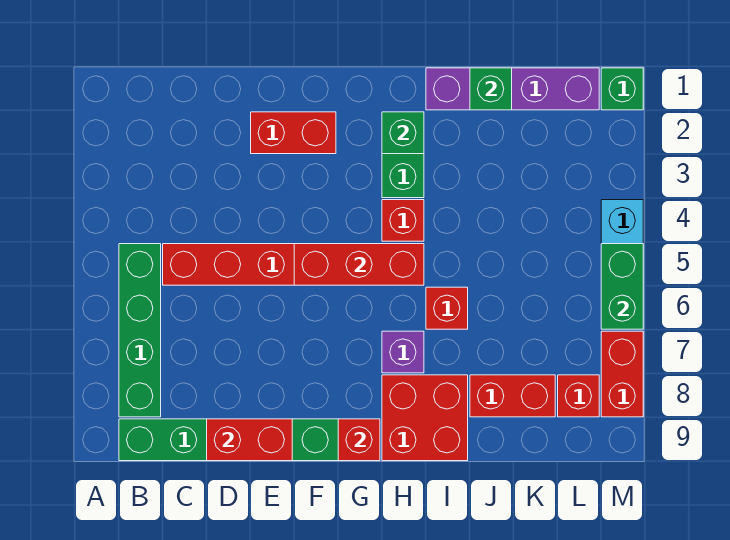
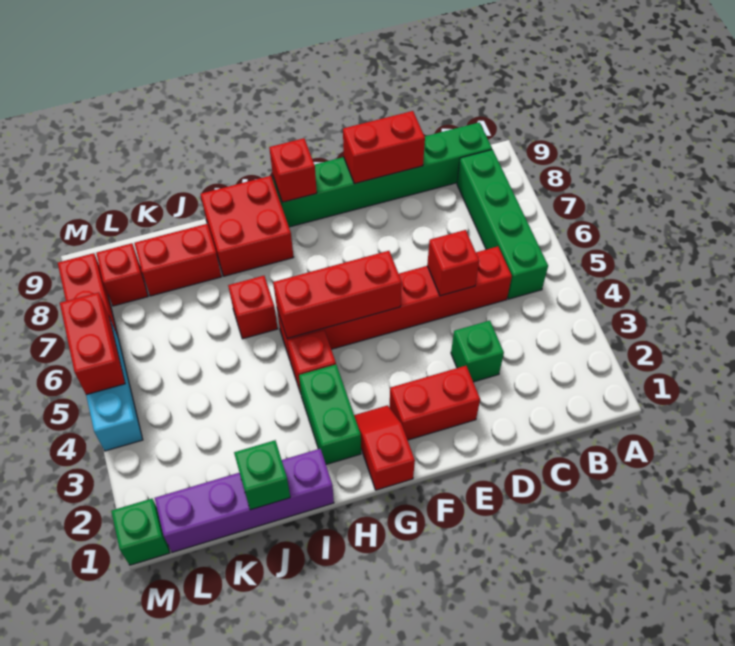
none -> red 1x1 brick [427,230,479,296]
none -> red 1x2 slope [354,405,415,490]
green 1x1 brick [382,112,424,154] -> green 1x1 brick moved to [451,321,504,382]
purple 1x1 brick [382,331,424,373] -> none
green 1x2 brick [601,244,643,329] -> red 1x2 brick [60,292,125,395]

